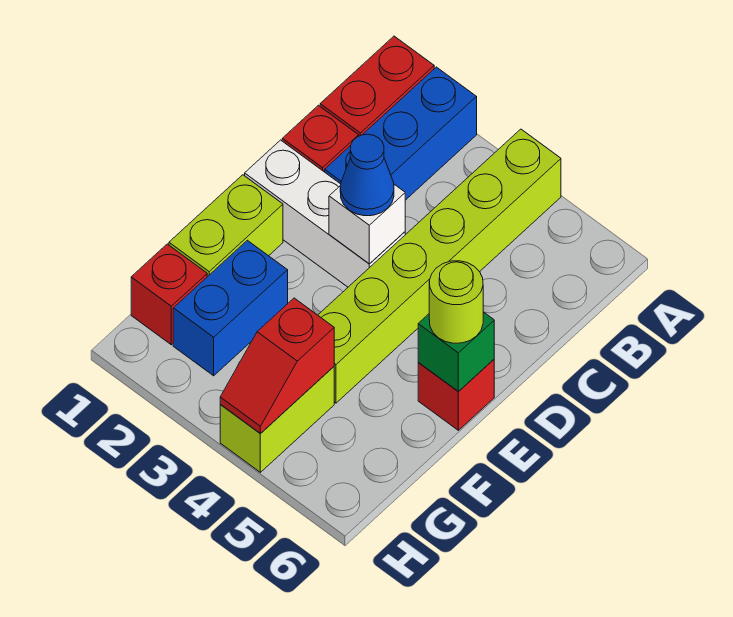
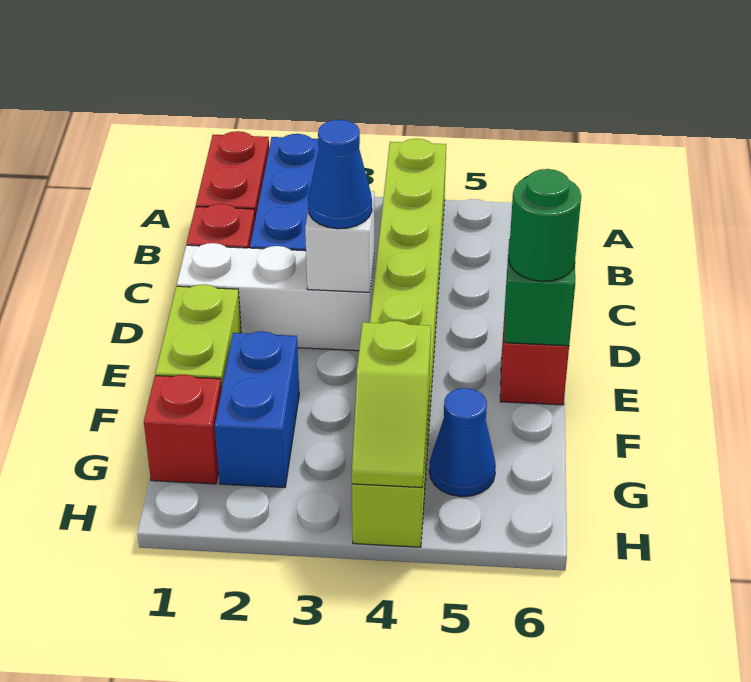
lime 1x1 round brick [429,261,483,343] -> green 1x1 round brick [509,169,581,281]
red 1x2 slope [220,298,334,434] -> lime 1x2 slope [352,321,431,488]
none -> blue 1x1 cone [429,388,496,497]

